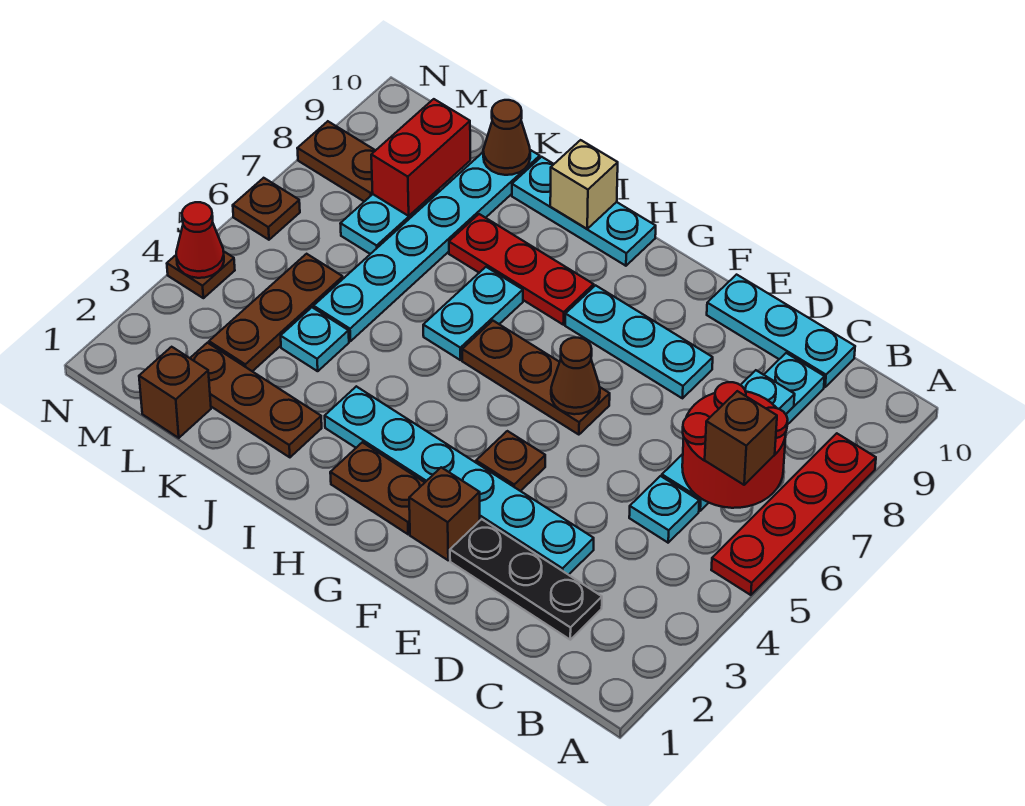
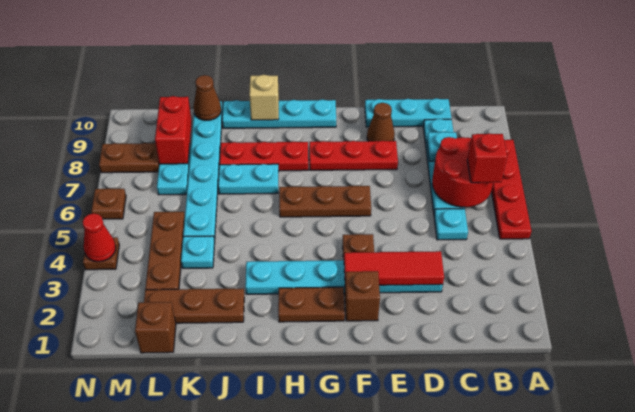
brown 1x1 brick [705,391,777,485] -> red 1x1 brick [467,133,507,183]
black 1x3 plate [450,519,602,640] -> none
none -> red 1x3 tile [344,251,444,285]
cyan 1x3 plate [565,285,713,398] -> red 1x3 plate [309,141,398,170]
brown 1x1 cone [551,338,600,414] -> brown 1x1 cone moved to [367,103,395,141]
cyan 1x3 plate [512,157,656,266] -> cyan 1x4 plate [222,99,336,128]
cyan 1x2 plate [423,267,523,360] -> cyan 1x2 plate turned to [218,164,278,194]

